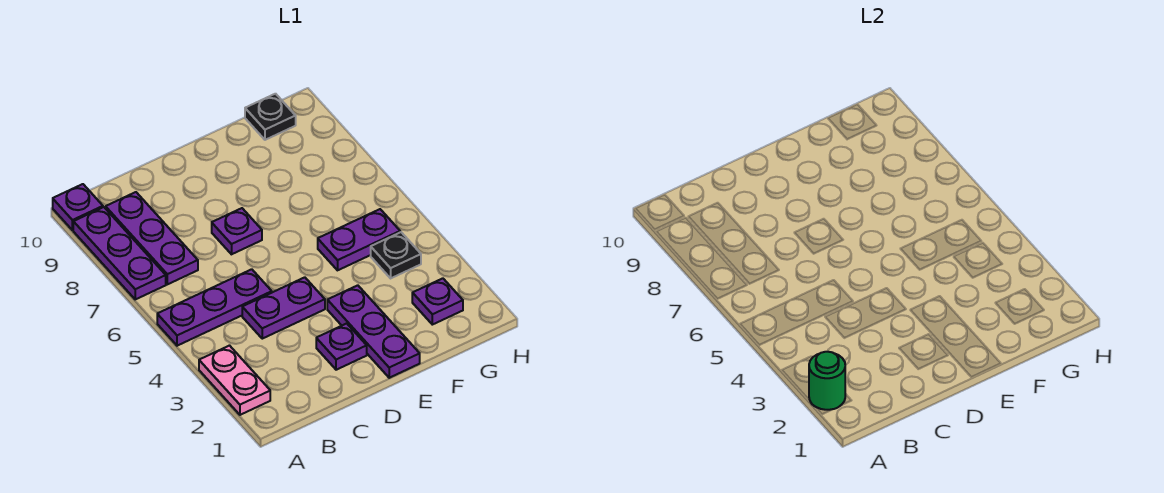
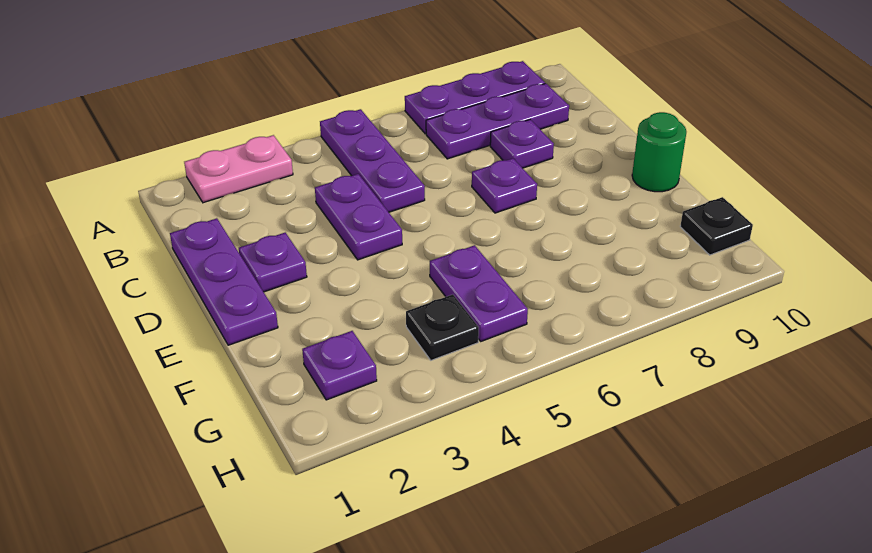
green 1x1 round brick [809,352,845,410] -> green 1x1 round brick moved to [632,112,686,192]
purple 1x1 plate [53,184,103,230] -> purple 1x1 plate moved to [490,120,554,168]
purple 1x3 plate [327,285,420,378] -> purple 1x3 plate turned to [170,218,278,345]

